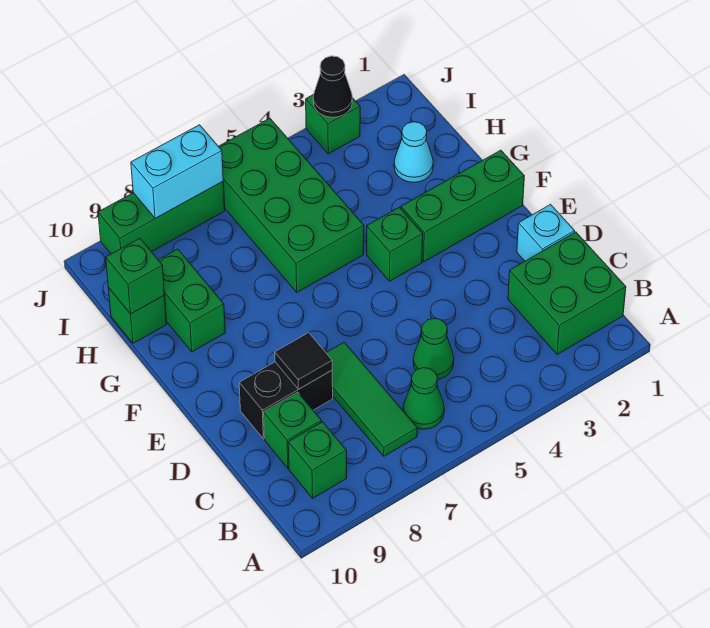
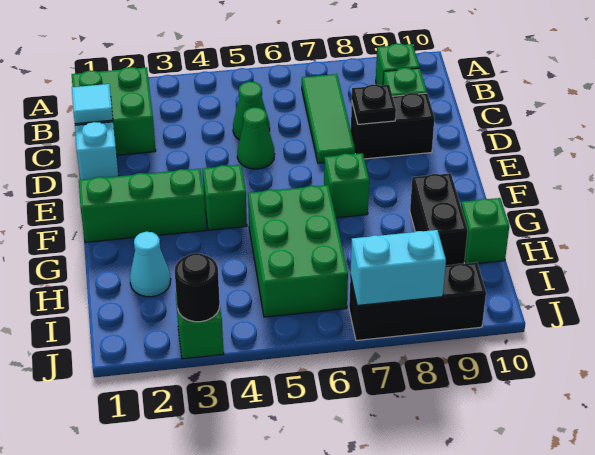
green 1x1 cone [403,368,444,429] -> green 1x1 cone moved to [237,107,275,169]
none -> cyan 1x1 tile [72,84,113,124]
black 1x1 tile [275,333,332,389] -> black 1x1 plate [352,84,396,124]
green 2x4 brick [218,118,364,292] -> green 2x3 brick [248,185,348,317]
green 1x2 brick [159,249,225,352] -> black 1x2 brick [410,173,468,265]
green 1x1 brick [106,238,165,314] -> green 1x1 brick moved to [324,153,369,218]
black 1x1 cone [313,56,352,117] -> black 1x1 round brick [175,253,220,322]
green 1x3 brick [98,182,225,254] -> black 1x3 brick [349,262,486,341]

